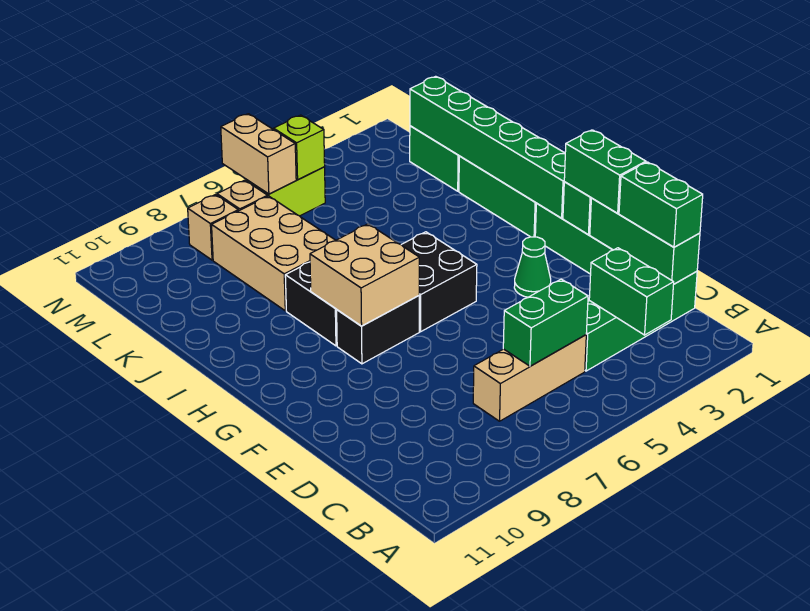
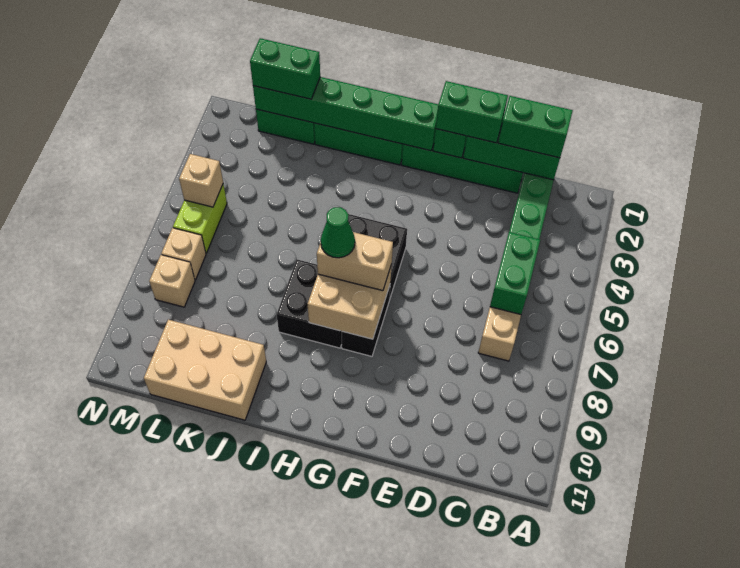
green 1x2 brick [589,248,674,335] -> green 1x2 brick moved to [250,38,320,99]
green 1x1 cone [514,237,551,297] -> green 1x1 cone moved to [321,207,355,258]
tan 2x3 brick [212,196,336,311] -> tan 2x3 brick moved to [144,320,266,420]
lime 1x1 brick [274,115,325,180] -> tan 1x1 brick [179,154,223,207]
tan 1x2 brick [221,114,296,194] -> tan 1x2 brick moved to [317,232,393,291]

